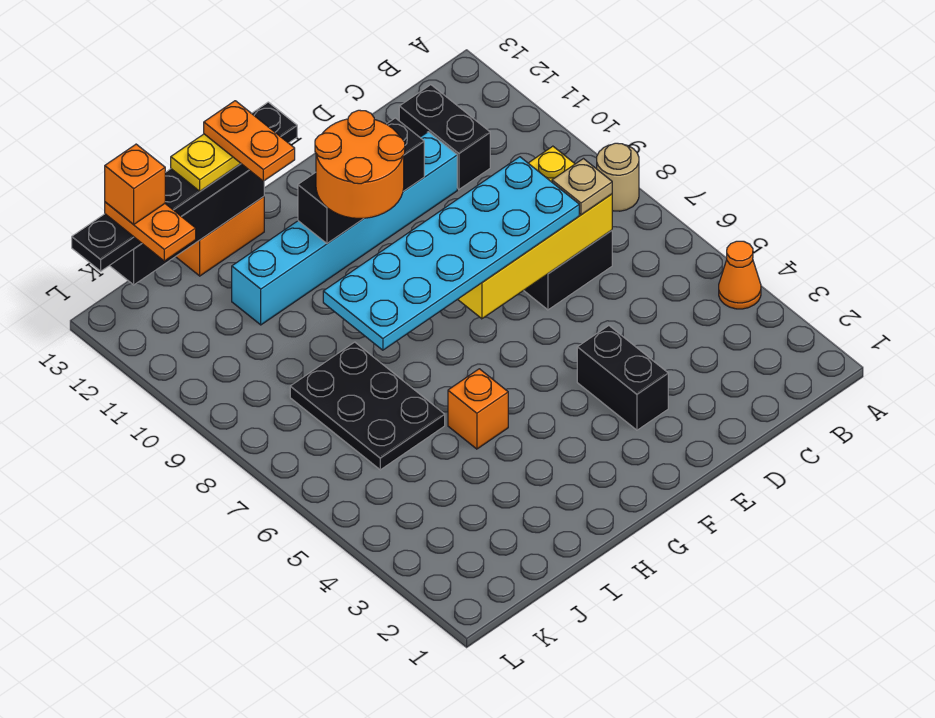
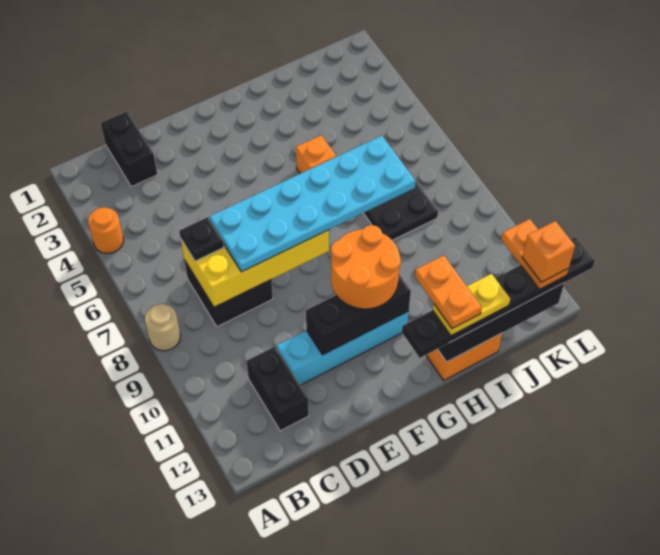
orange 1x1 cone [719,241,761,309] -> orange 1x1 round brick [88,207,124,254]
tan 1x1 plate [552,159,612,215] -> black 1x1 plate [179,217,224,261]
cyan 1x6 brick [232,132,457,325] -> cyan 1x4 brick [277,311,409,385]
black 1x2 brick [577,326,668,430] -> black 1x2 brick moved to [101,111,158,187]

